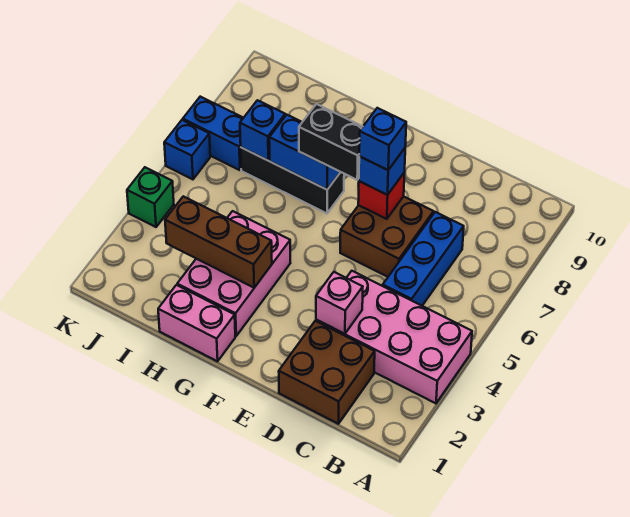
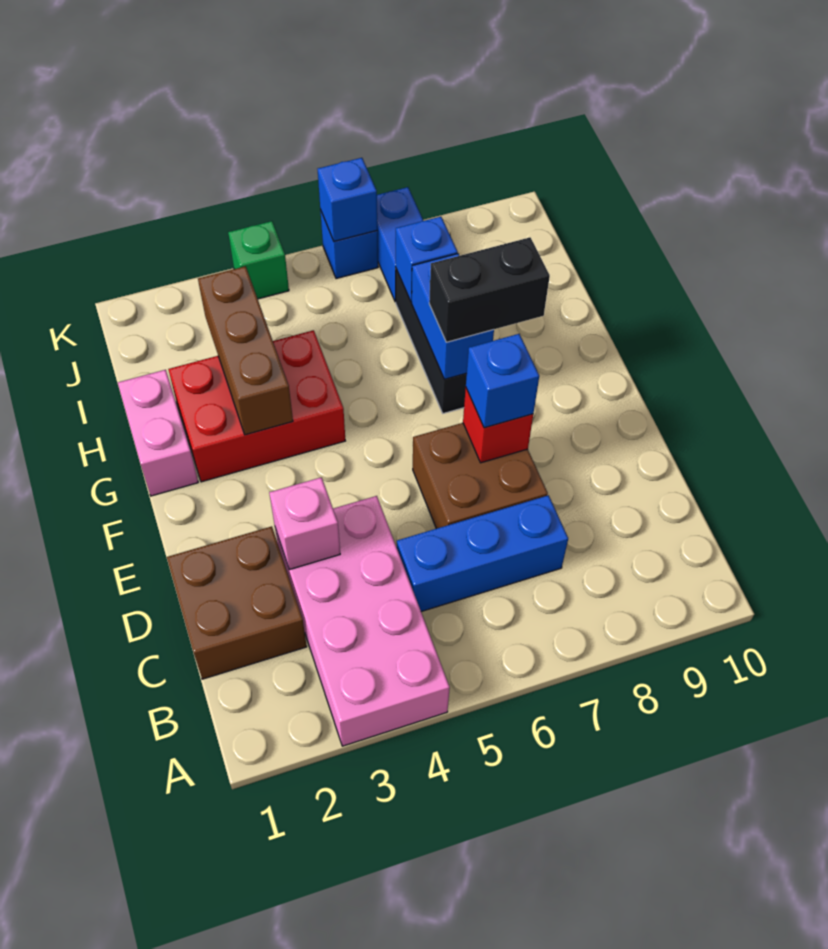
blue 1x1 brick [359,108,406,170] -> blue 1x1 brick moved to [318,158,377,241]
black 1x2 brick [299,104,363,180] -> black 1x2 brick turned to [429,237,550,342]
pink 2x3 brick [177,211,290,336] -> red 2x3 brick [168,330,345,482]

